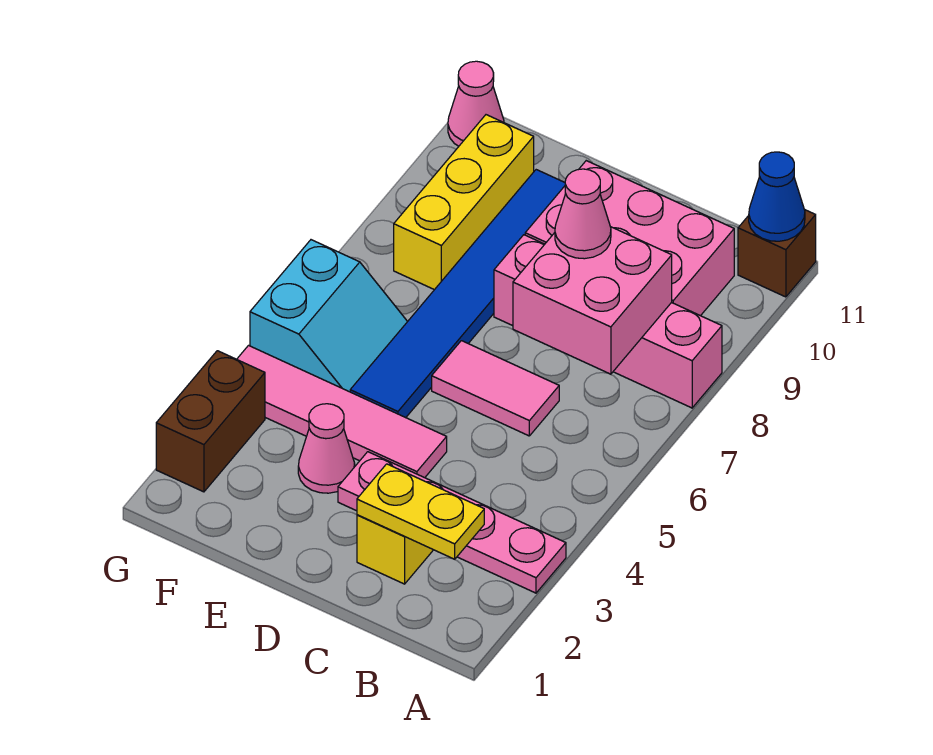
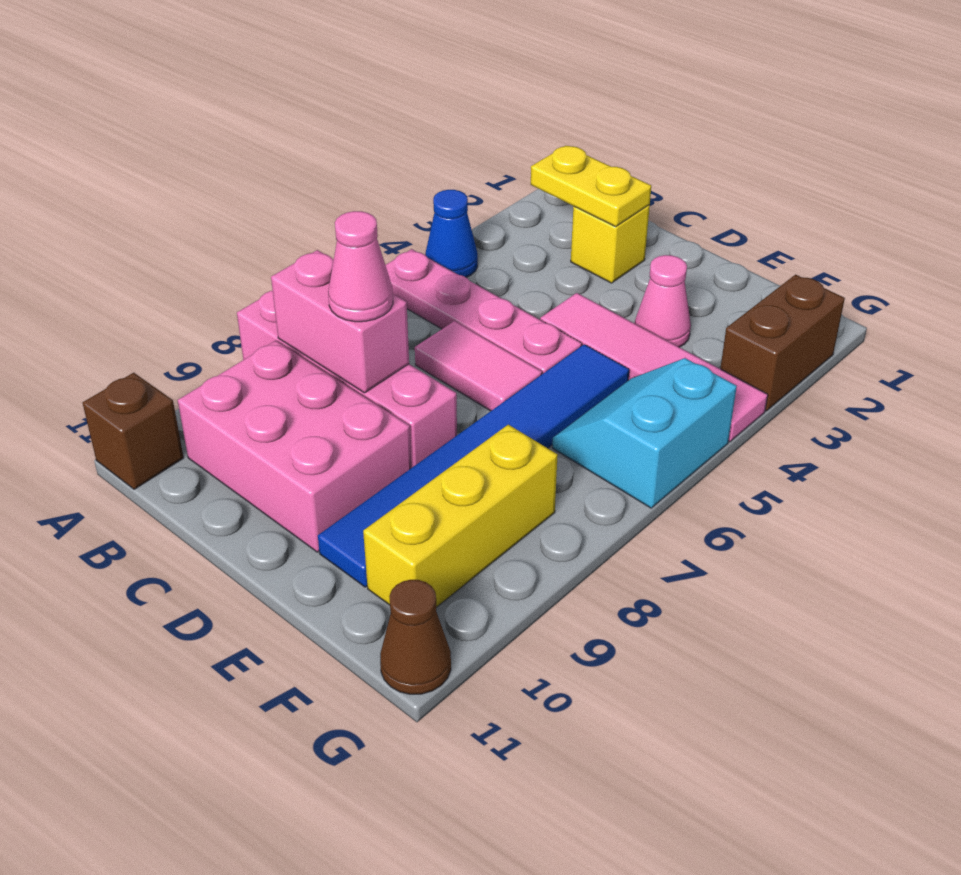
pink 1x4 plate [338,452,566,593] -> pink 1x4 plate moved to [386,249,582,374]
blue 1x1 cone [749,152,805,241] -> blue 1x1 cone moved to [425,190,478,278]
pink 2x2 brick [513,227,672,374] -> pink 1x2 brick [271,250,409,393]
pink 1x1 cone [448,61,504,146] -> brown 1x1 cone [380,580,451,694]

